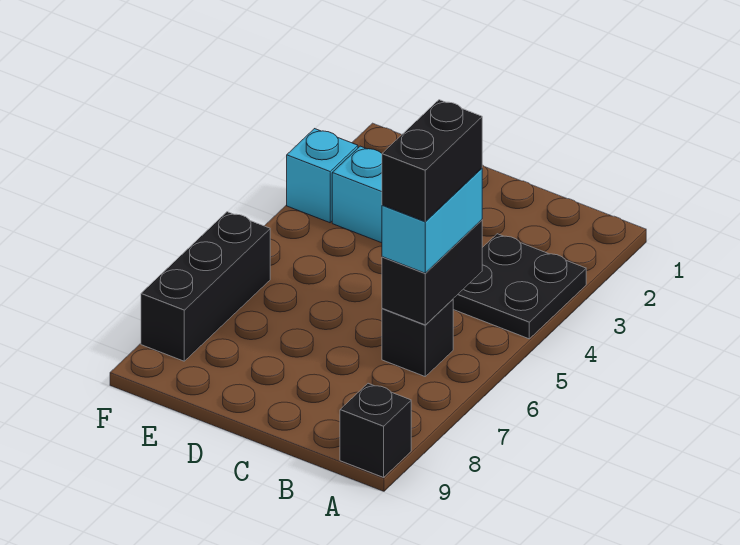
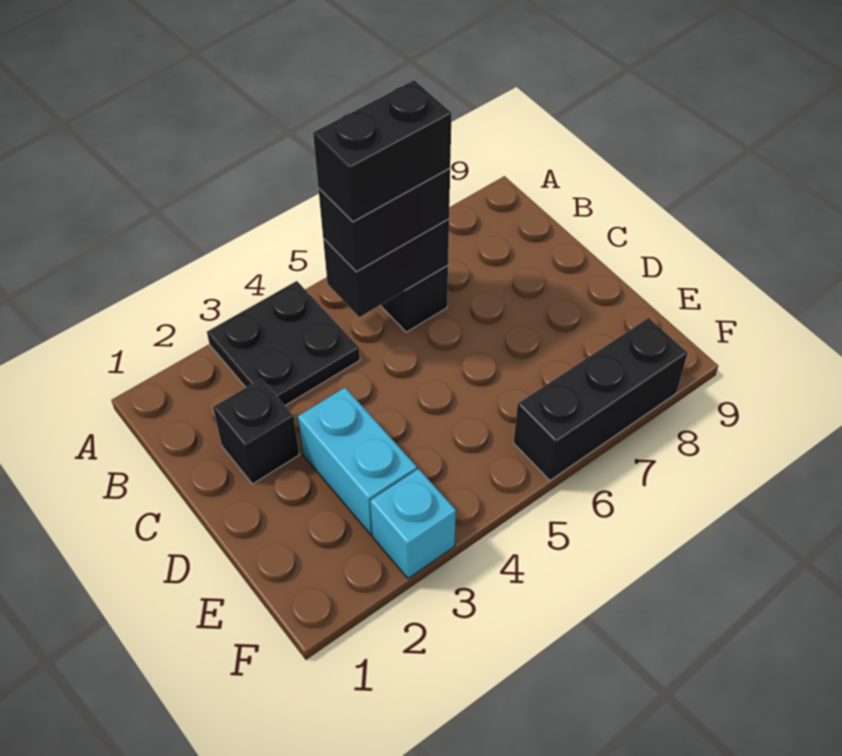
black 1x1 brick [340,383,411,477] -> black 1x1 brick moved to [213,379,299,484]
cyan 1x2 brick [382,168,482,273] -> black 1x2 brick [318,168,450,272]

